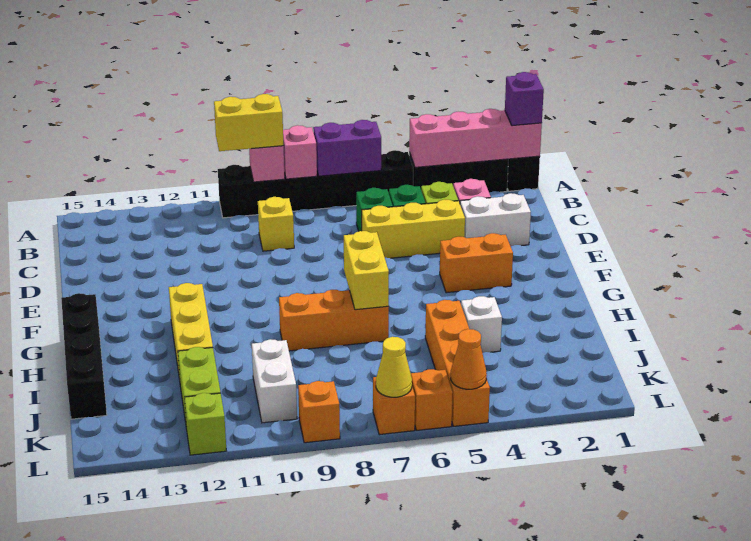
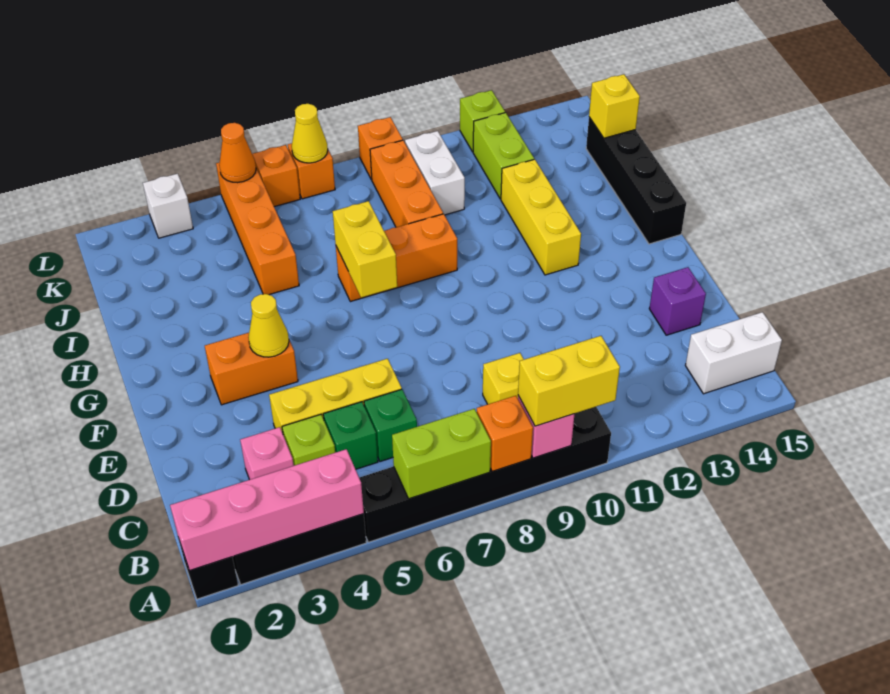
purple 1x1 brick [505,72,544,126] -> purple 1x1 brick moved to [649,267,706,335]
purple 1x2 brick [313,120,381,176] -> lime 1x2 brick [392,409,491,499]
pink 1x1 brick [283,125,317,179] -> orange 1x1 brick [477,396,533,471]
white 1x2 brick [460,193,531,246] -> white 1x2 brick moved to [685,312,782,394]
none -> yellow 1x1 cone [249,294,289,357]
white 1x1 brick [461,296,502,353] -> white 1x1 brick moved to [143,174,193,238]
none -> orange 1x3 brick [370,140,443,227]
none -> yellow 1x1 brick [589,74,640,138]

